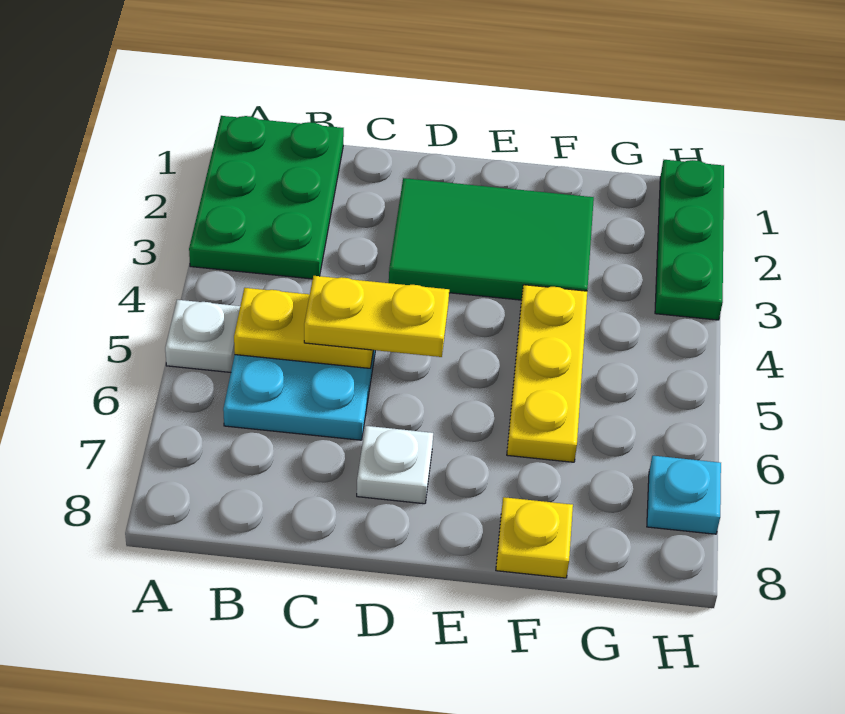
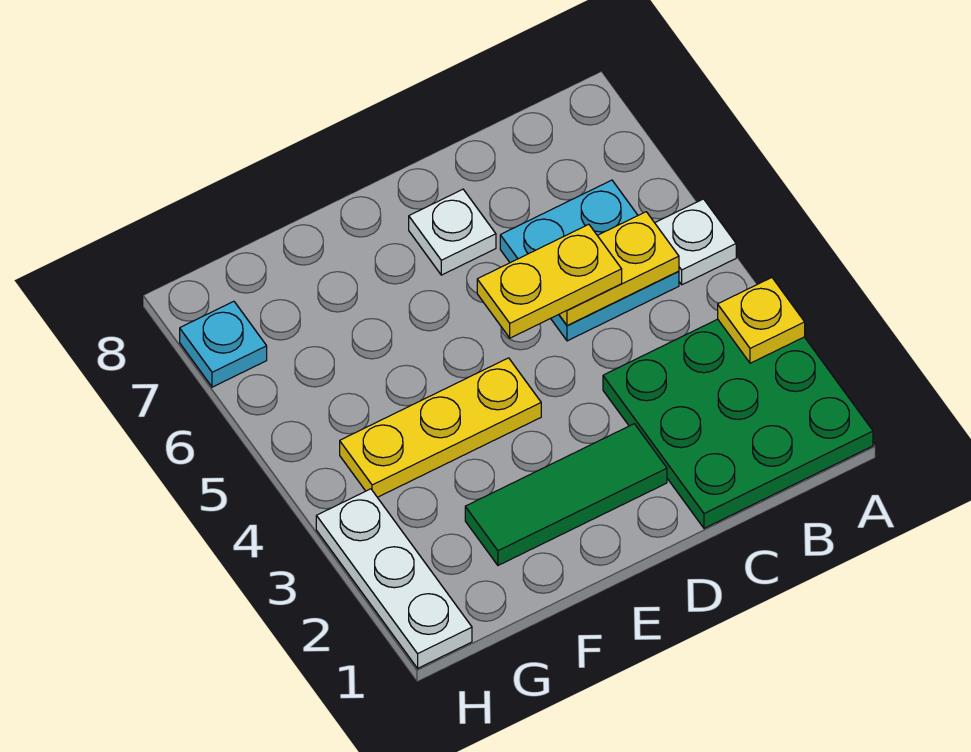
green 2x3 plate [189,116,344,279] -> green 3x3 plate [603,319,873,528]
green 2x3 tile [389,178,594,300] -> green 1x3 tile [465,424,667,565]
yellow 1x3 plate [507,285,587,462] -> yellow 1x3 plate turned to [340,358,541,497]
yellow 1x1 plate [496,497,573,578] -> yellow 1x1 plate moved to [718,278,805,363]
green 1x3 plate [655,160,724,320] -> white 1x3 plate [316,489,472,668]

